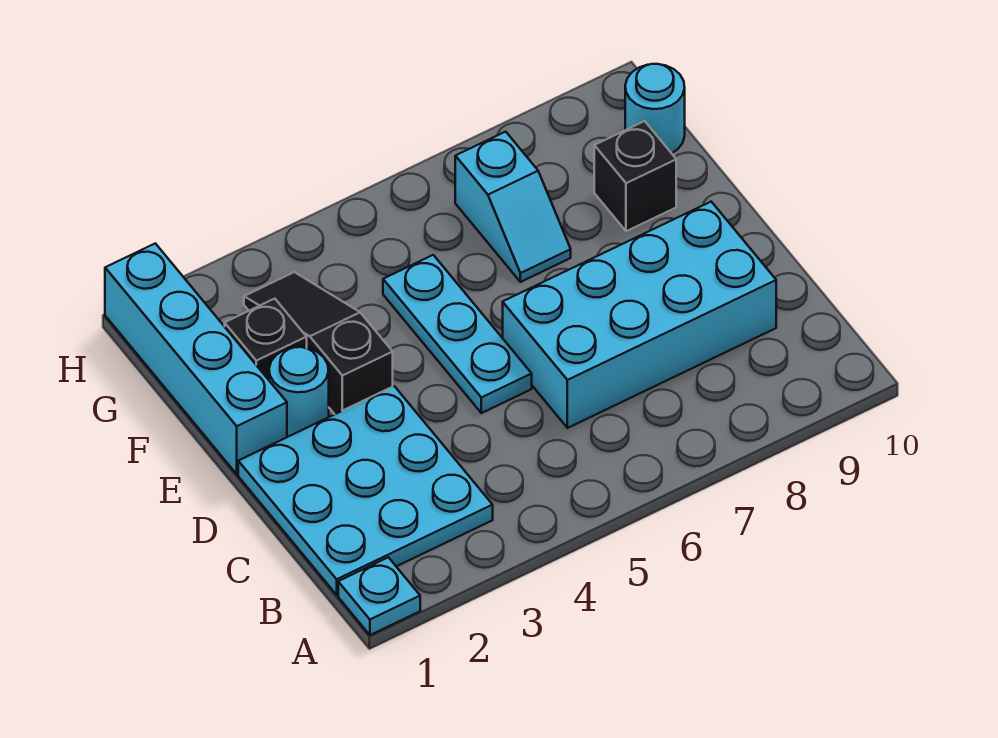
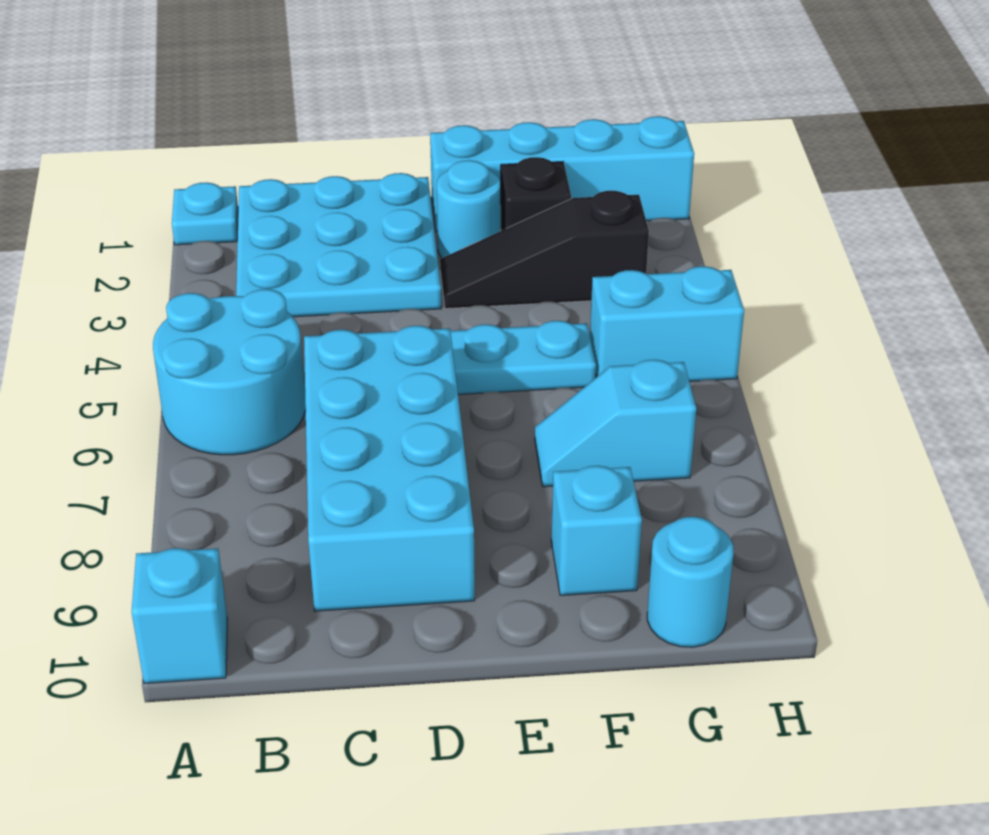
none -> cyan 2x2 round brick [153,289,306,455]
none -> cyan 1x1 brick [132,548,228,684]
black 1x3 slope [244,272,393,414] -> black 1x3 slope turned to [440,191,649,309]
black 1x1 brick [594,121,676,231] -> cyan 1x1 brick [551,466,642,595]
none -> cyan 1x2 brick [590,266,744,381]

